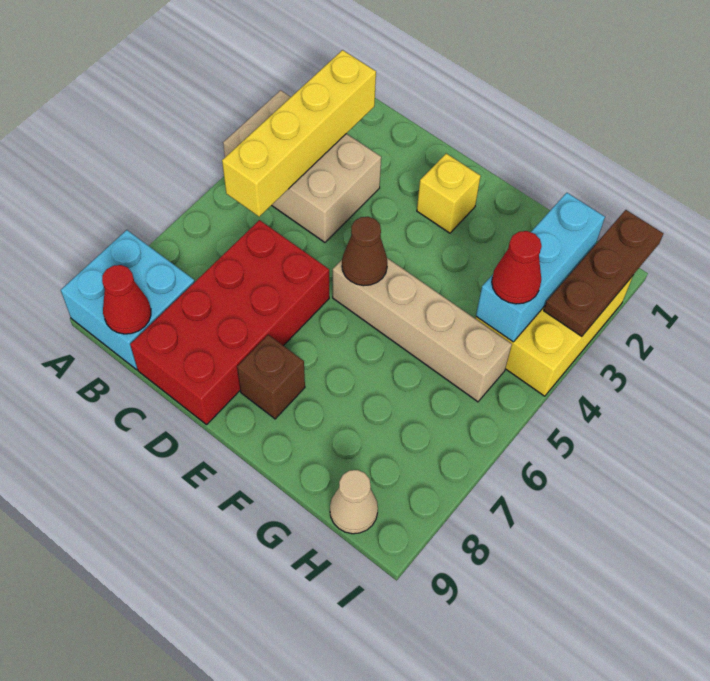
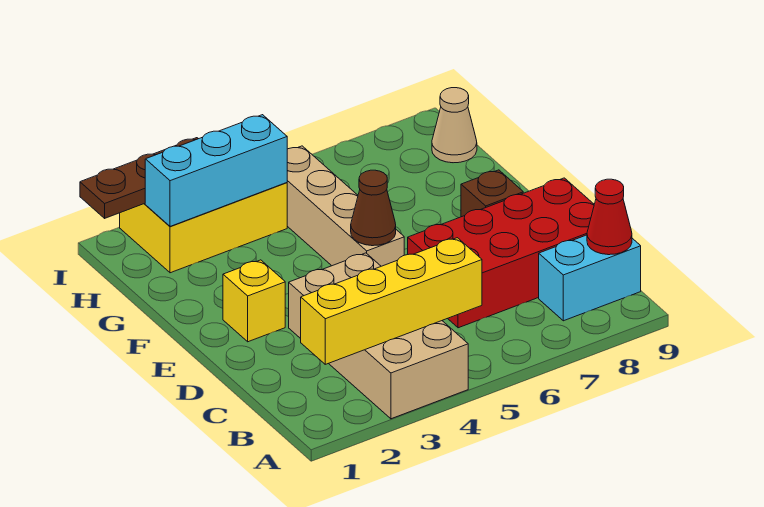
tan 2x3 brick [223,90,381,242] -> tan 2x4 brick [289,253,468,419]
cyan 2x2 brick [61,230,195,370] -> cyan 1x2 brick [539,235,641,321]
red 1x1 cone [492,231,542,304] -> none

